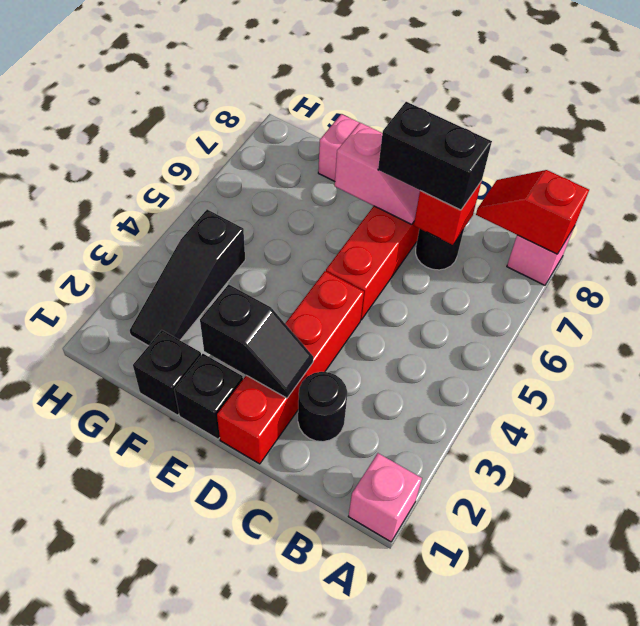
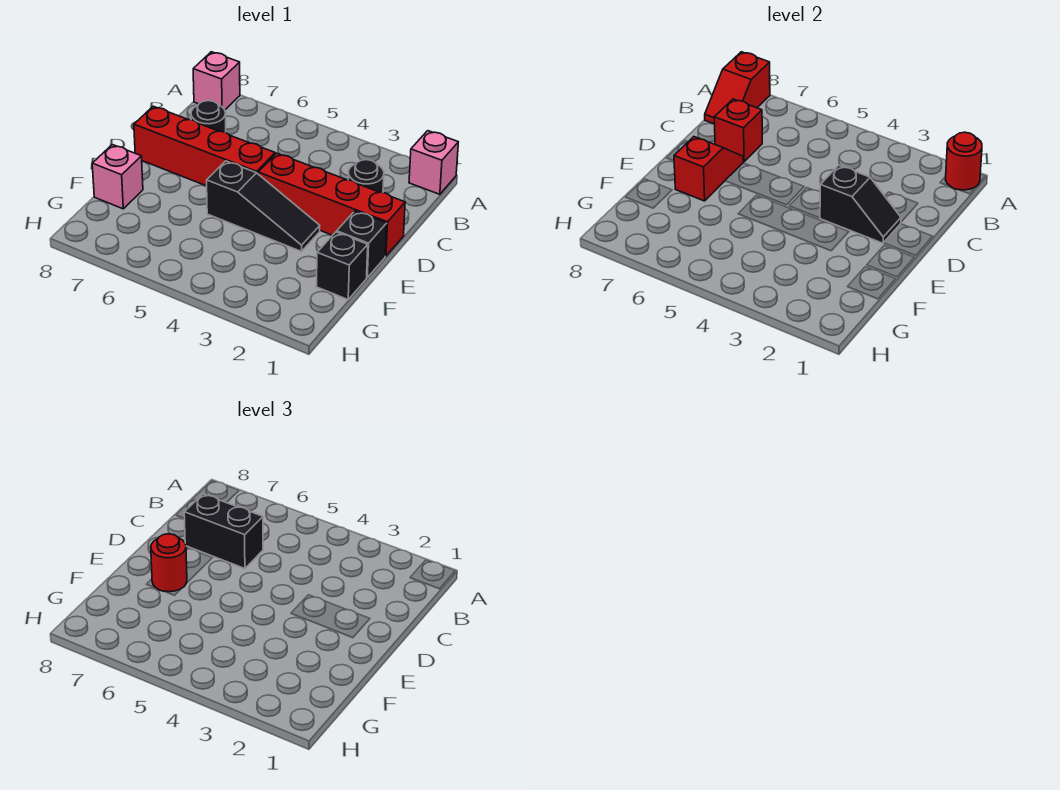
none -> red 1x1 round brick [946,132,982,190]
black 1x2 brick [378,102,492,210] -> black 1x2 brick turned to [184,494,263,569]
black 1x2 slope [200,284,313,398] -> black 1x2 slope turned to [820,165,901,243]
pink 1x2 slope [335,123,420,225] -> red 1x2 slope [674,137,743,201]
none -> red 1x1 round brick [151,534,187,592]
black 1x3 slope [130,209,245,346] -> black 1x3 slope moved to [207,161,320,251]

